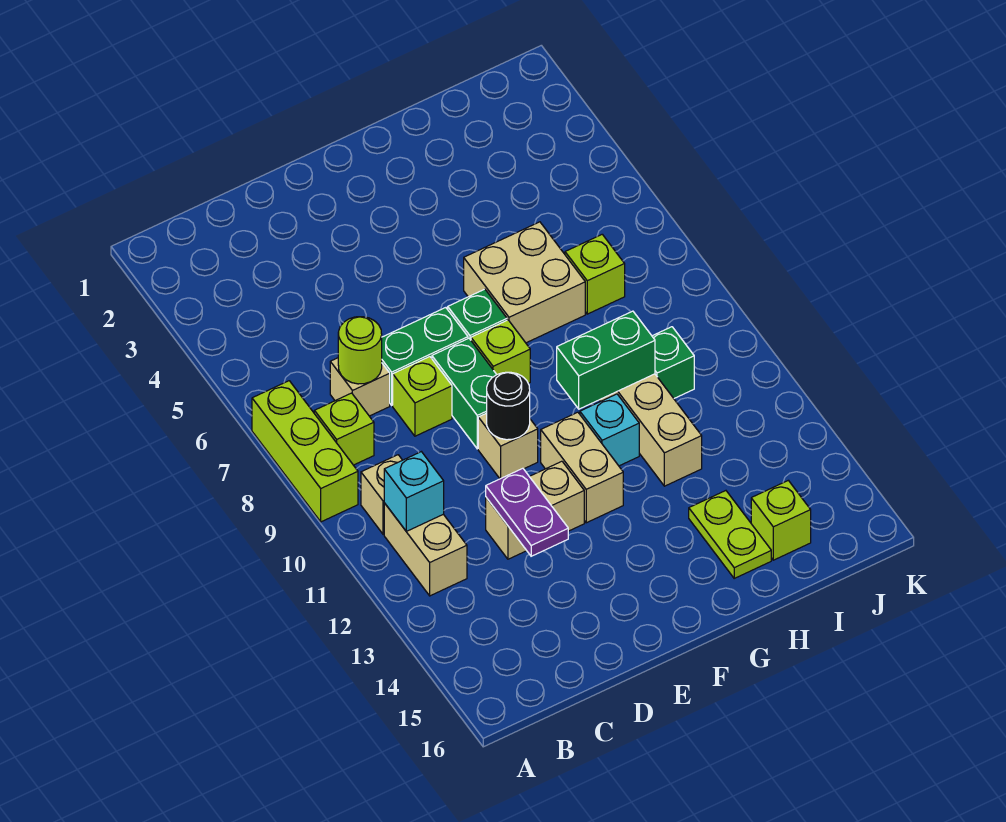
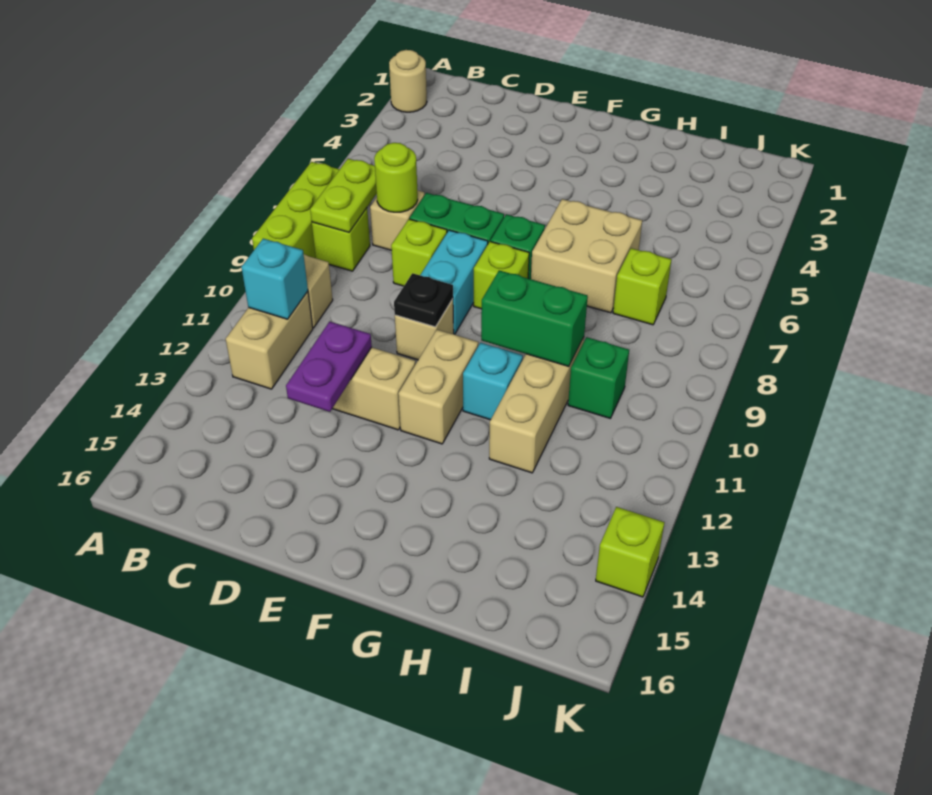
none -> tan 1x1 round brick [389,50,427,112]
green 1x2 brick [432,338,497,449] -> cyan 1x2 brick [420,230,488,334]
black 1x1 round brick [487,372,530,440] -> black 1x1 plate [394,273,453,327]
lime 1x2 plate [689,491,771,578] -> lime 1x2 plate moved to [310,159,377,232]
lime 1x1 brick [751,480,811,560] -> lime 1x1 brick moved to [596,507,665,597]

